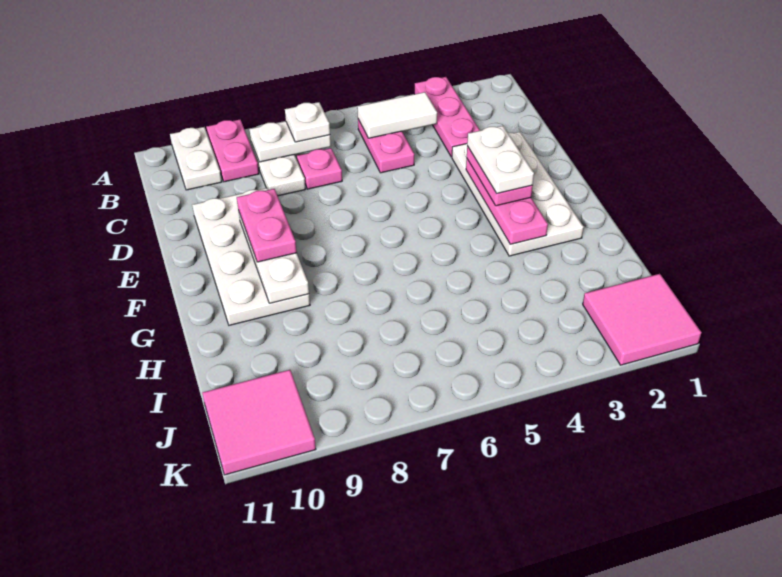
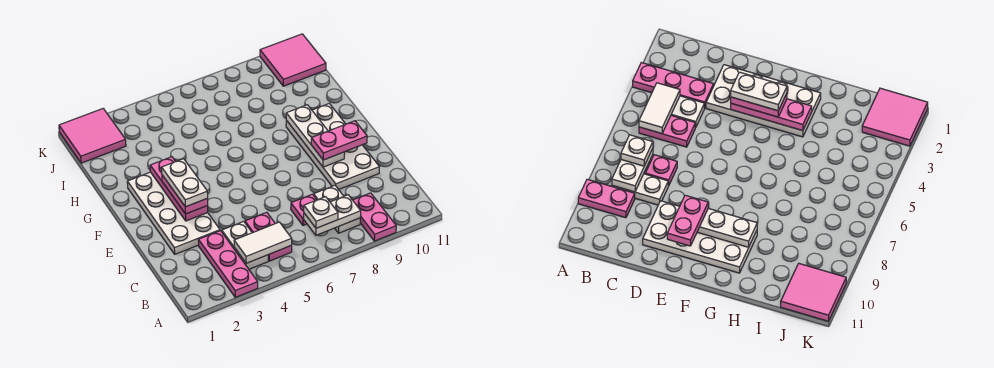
white 1x2 plate [170,127,222,190] -> white 1x2 plate moved to [222,221,268,269]
pink 1x2 plate [237,189,297,262] -> pink 1x2 plate turned to [311,121,367,160]

